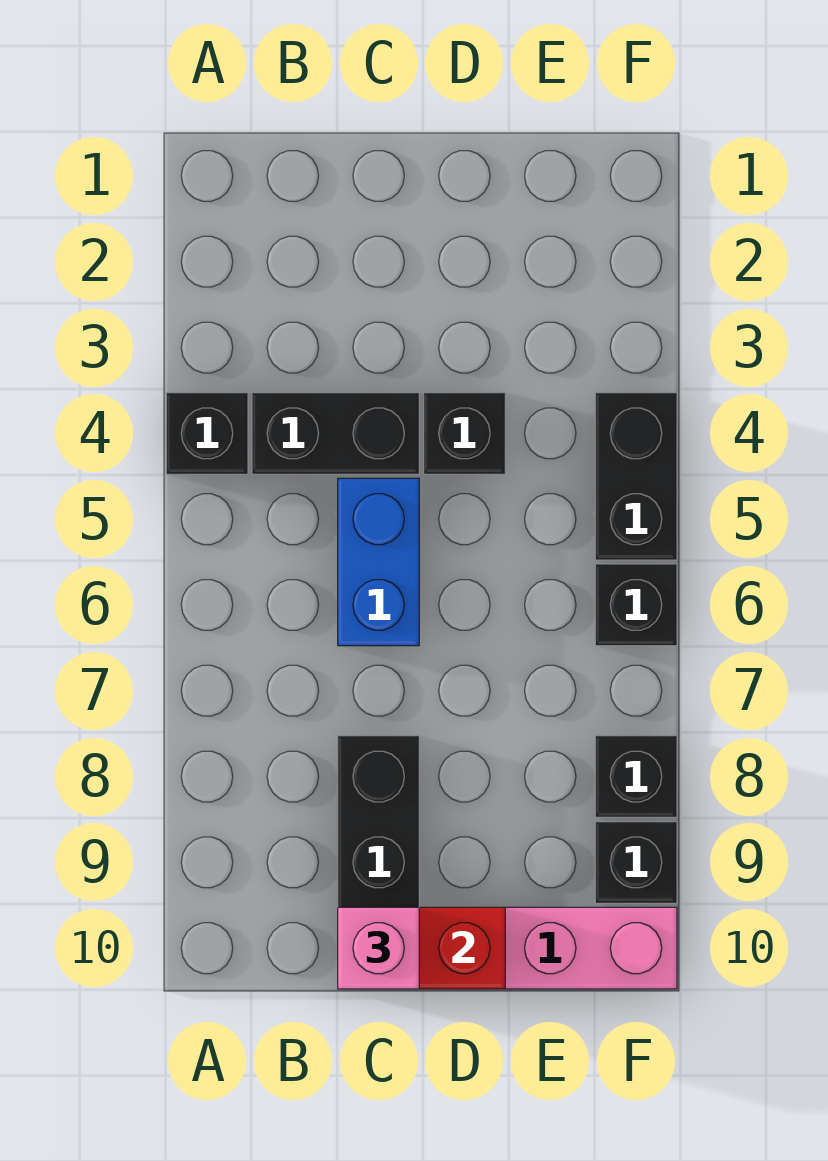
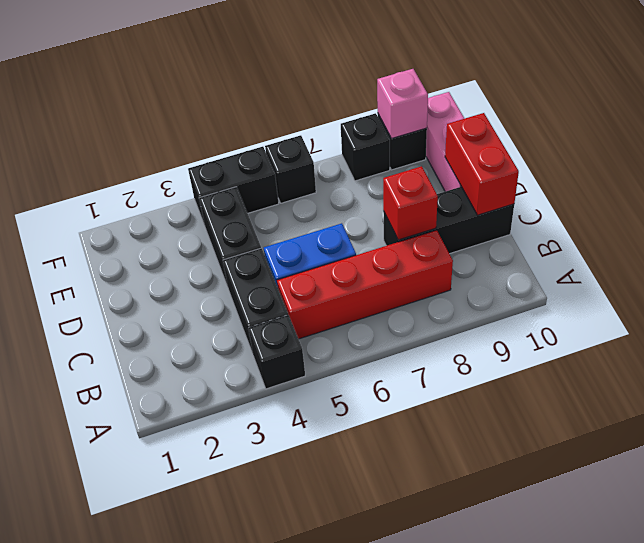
none -> red 1x4 brick [277,230,453,339]
none -> red 1x1 brick [383,166,438,240]
pink 1x1 brick [338,907,419,989] -> pink 1x1 brick moved to [377,69,428,139]
black 1x1 brick [424,393,505,474] -> black 1x2 brick [199,187,261,285]

